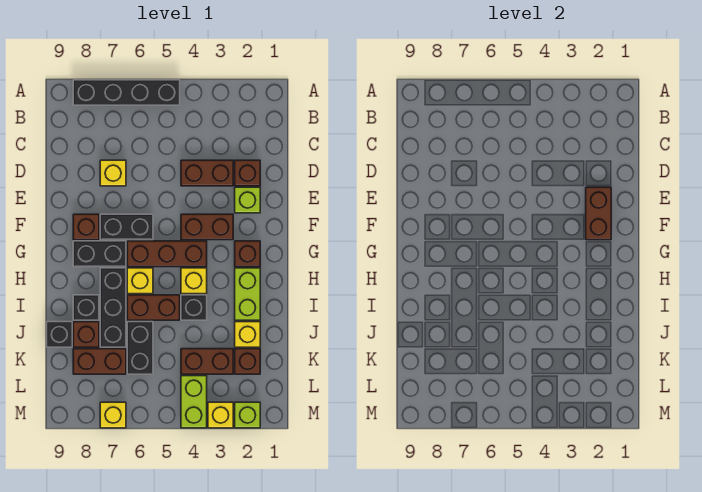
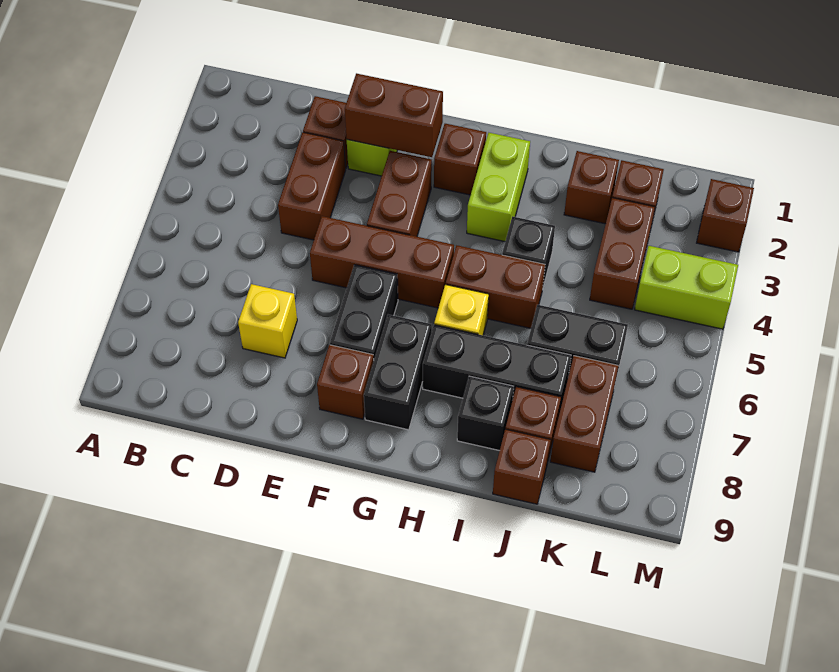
black 1x4 brick [73,80,180,105] -> none
brown 1x3 brick [127,241,207,267] -> brown 1x3 brick turned to [310,216,454,308]
lime 1x2 brick [235,268,260,320] -> lime 1x2 brick turned to [467,133,530,242]
yellow 1x1 brick [181,268,207,294] -> none
brown 1x2 brick [127,295,180,320] -> brown 1x2 brick turned to [446,245,545,328]
yellow 1x1 brick [235,322,260,347] -> brown 1x1 brick [564,151,619,224]
black 1x1 brick [47,322,72,347] -> brown 1x1 brick [493,429,551,504]
lime 1x1 brick [235,402,260,428] -> brown 1x1 brick [697,179,754,252]
yellow 1x1 brick [208,402,233,428] -> none
yellow 1x1 brick [100,402,126,428] -> none

